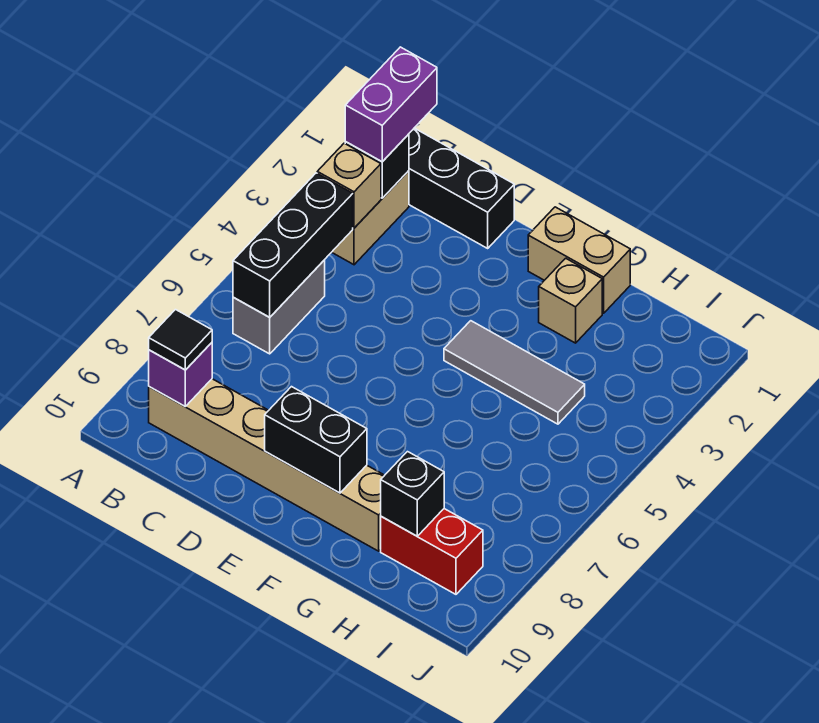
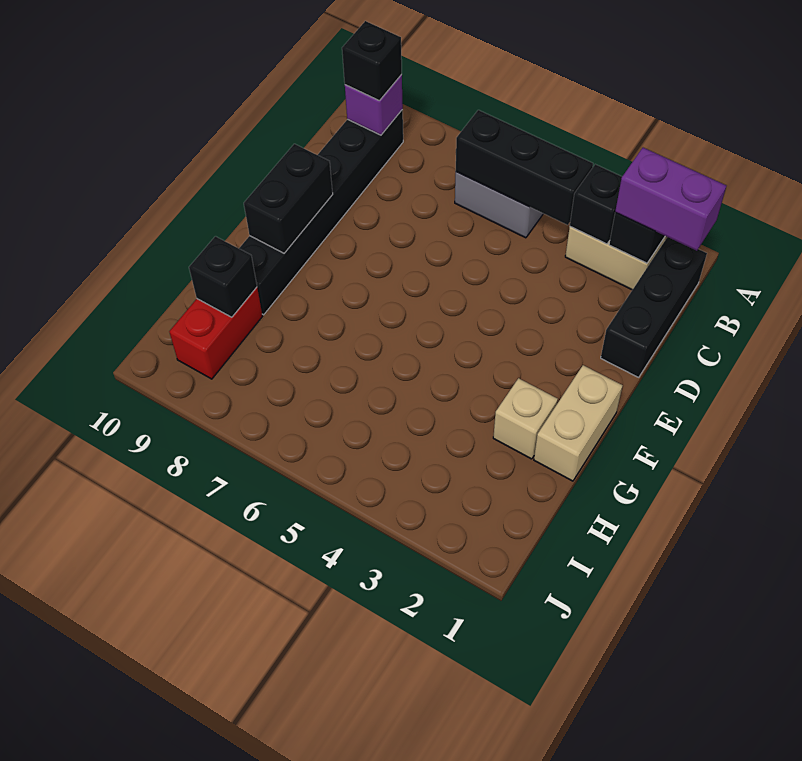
tan 1x1 brick [317,143,381,228] -> black 1x1 brick [570,164,622,244]
tan 1x6 brick [149,379,385,551] -> black 1x6 brick [239,110,403,315]
black 1x1 tile [149,310,212,370] -> black 1x1 brick [342,21,402,101]
grey 1x3 tile [444,321,585,424] -> none

